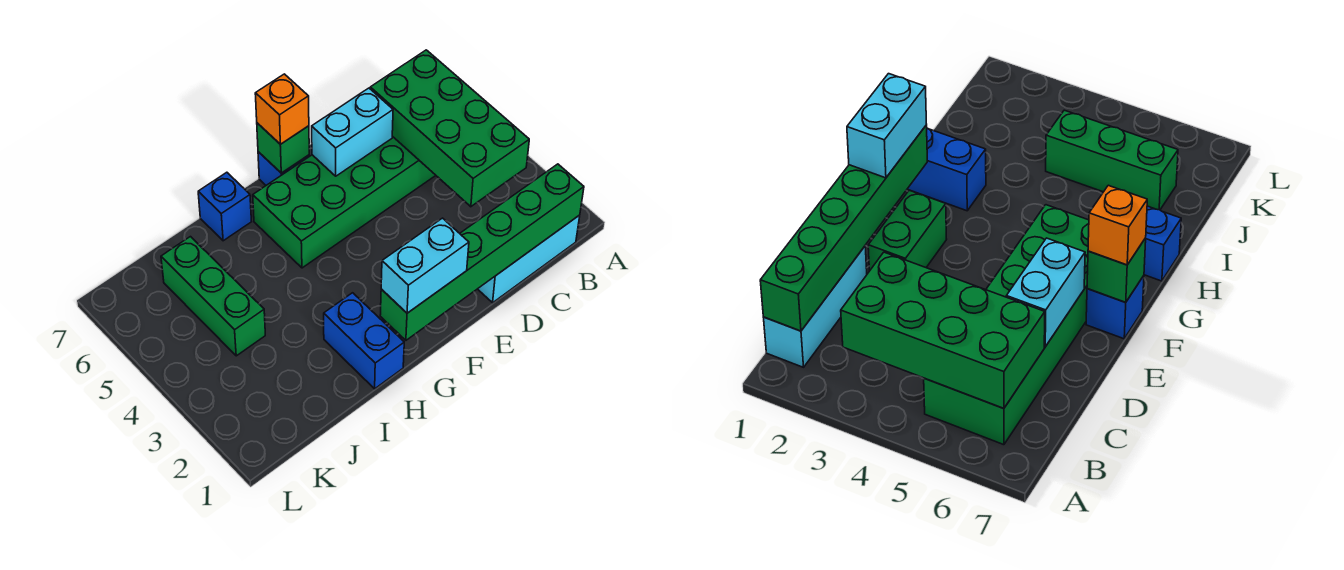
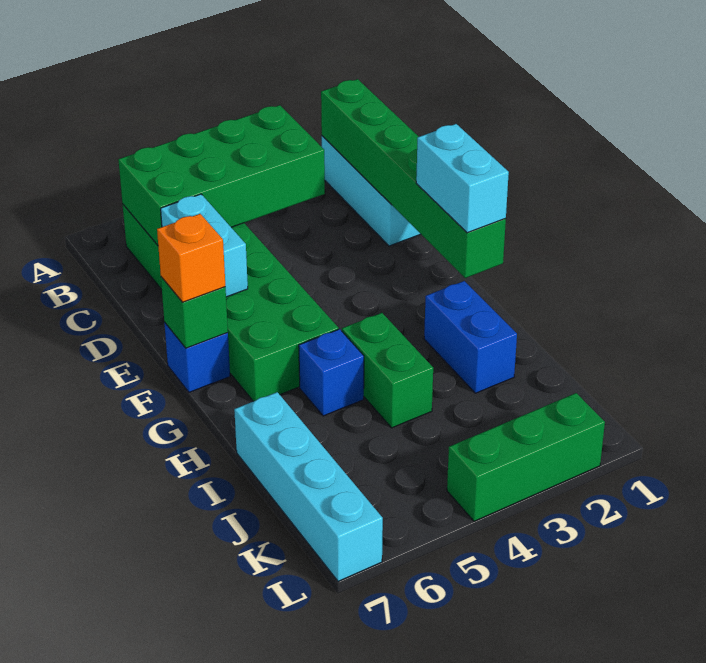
green 1x2 brick [868,190,947,271] -> green 1x2 brick moved to [342,313,433,428]
blue 1x2 brick [324,293,404,389] -> blue 1x2 brick turned to [424,281,517,393]
blue 1x1 brick [198,172,251,241] -> blue 1x1 brick moved to [299,329,364,416]
none -> cyan 1x4 brick [234,392,383,581]
green 1x3 brick [161,237,265,356] -> green 1x3 brick moved to [447,393,605,521]

